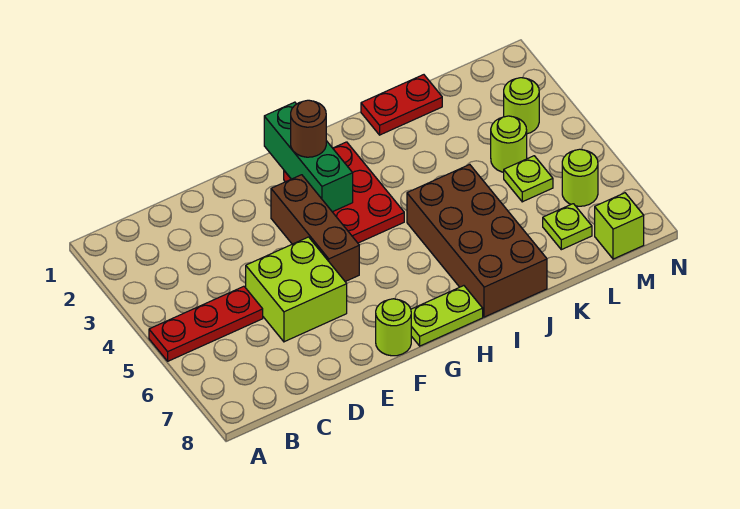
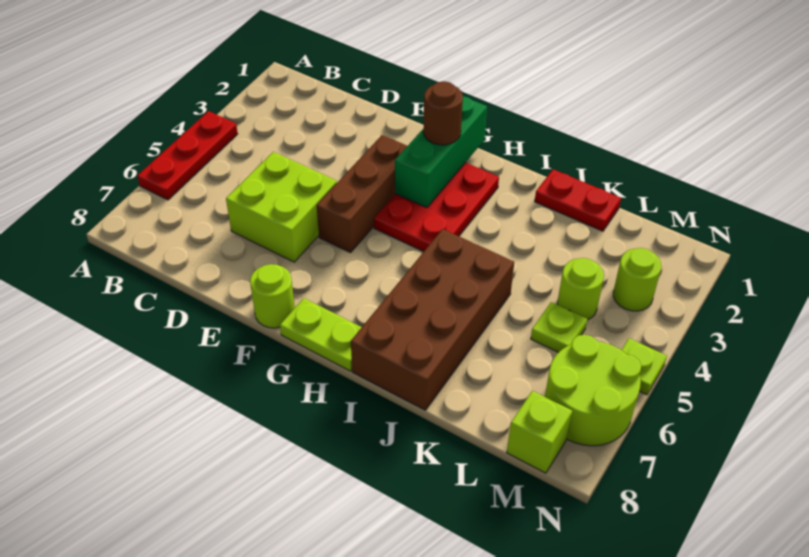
red 1x3 plate [149,286,263,361] -> red 1x3 plate turned to [137,111,238,200]
lime 1x1 plate [543,204,592,250] -> lime 1x1 plate moved to [622,338,667,395]
lime 1x1 round brick [562,149,598,206] -> lime 2x2 round brick [545,335,641,446]

